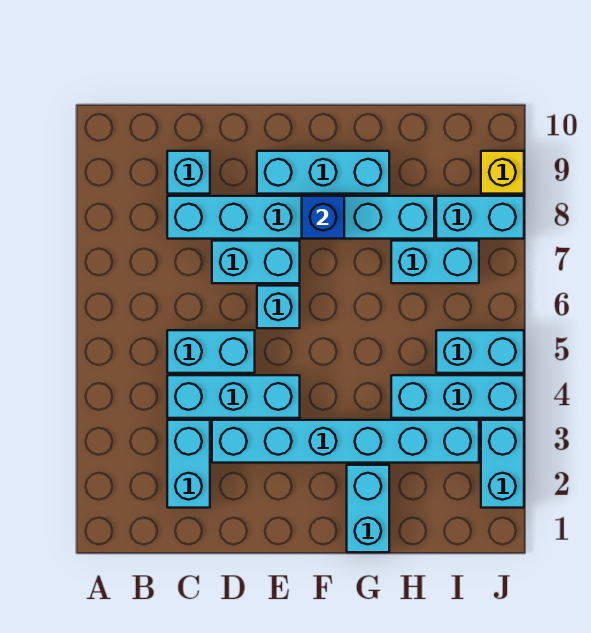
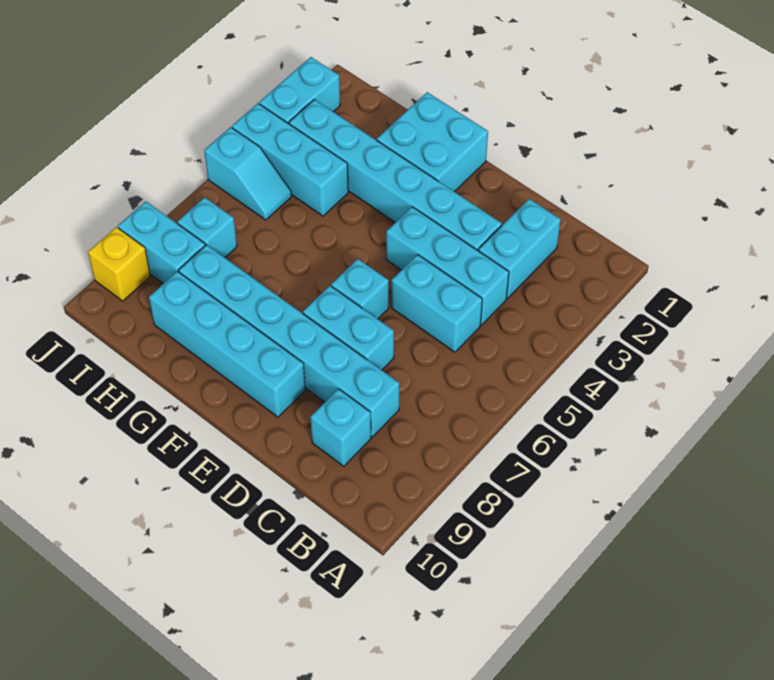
cyan 1x3 brick [257,151,389,194] -> cyan 1x4 brick [149,271,305,417]
blue 1x1 brick [302,196,344,239] -> none
cyan 1x2 brick [347,465,389,552] -> cyan 2x2 brick [377,92,488,192]
cyan 1x2 brick [391,241,479,283] -> cyan 1x1 brick [177,197,237,258]
cyan 1x2 brick [436,330,524,373] -> cyan 1x2 slope [204,127,292,220]

